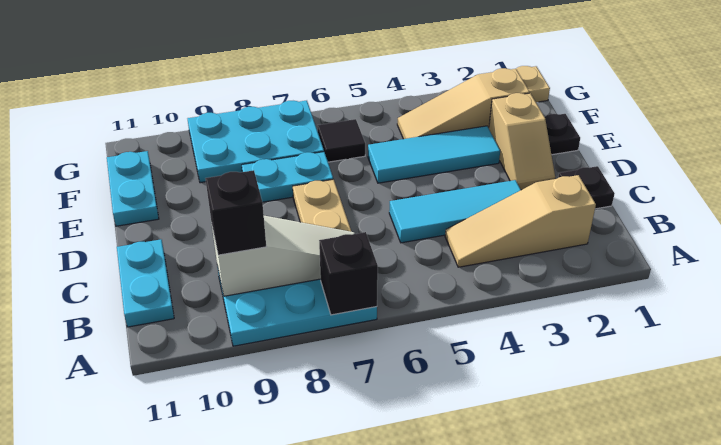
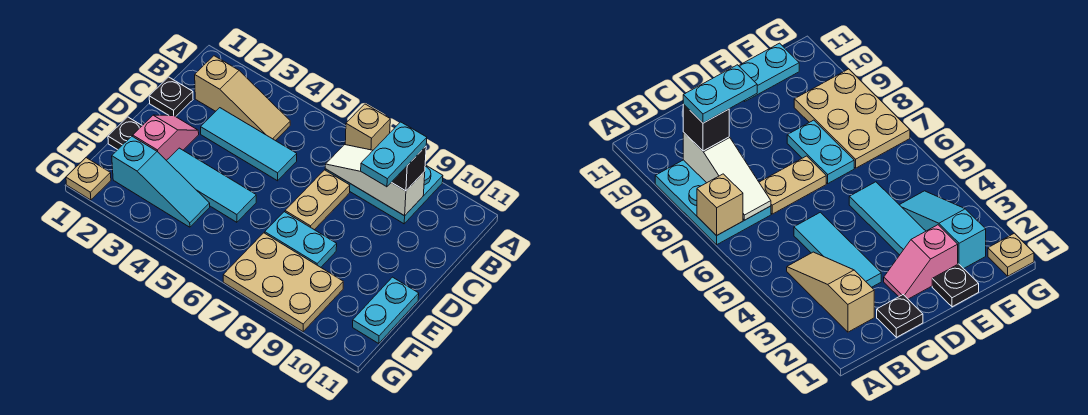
black 1x1 brick [319,232,378,315] -> tan 1x1 brick [345,104,390,150]
cyan 1x2 plate [117,239,174,327] -> cyan 1x2 plate moved to [361,122,427,187]
tan 1x2 slope [489,93,555,190] -> pink 1x2 slope [133,115,199,160]
tan 1x3 slope [397,68,530,139] -> cyan 1x3 slope [112,136,210,227]
black 1x1 tile [317,119,365,162] -> none
cyan 2x3 plate [188,101,324,183] -> tan 2x3 plate [223,233,343,332]

